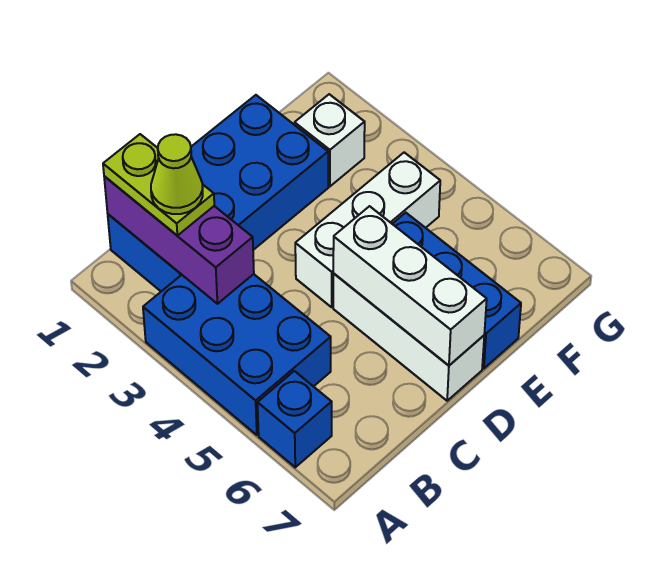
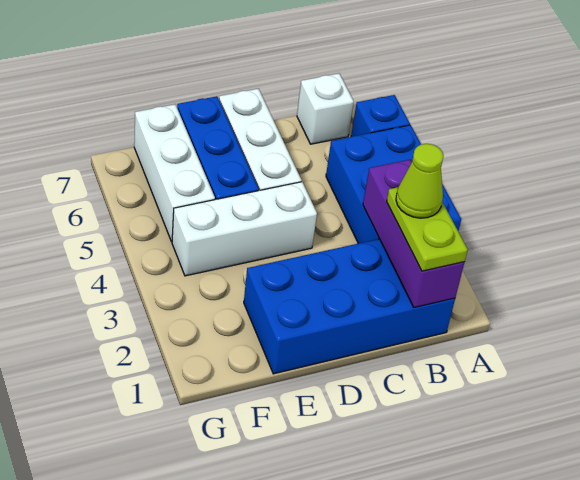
white 1x3 brick [333,206,487,366] -> white 1x3 brick moved to [134,104,215,242]
white 1x1 brick [295,94,365,186] -> white 1x1 brick moved to [297,73,354,144]

